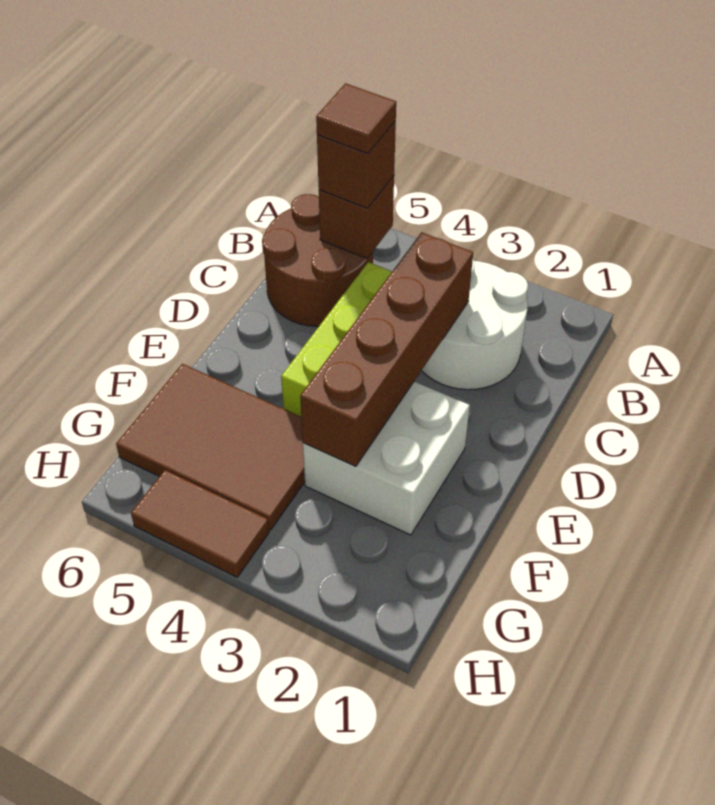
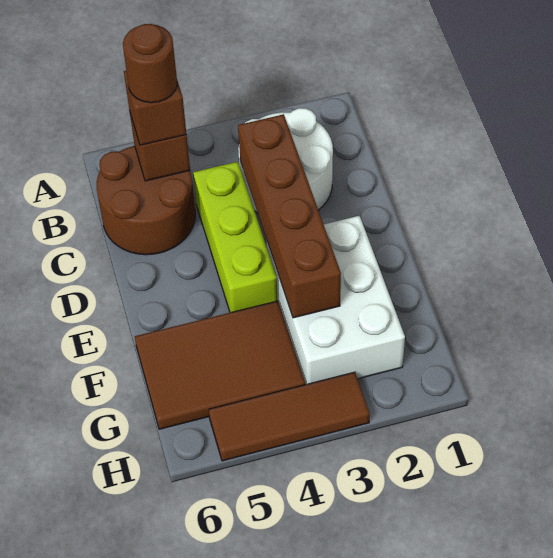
brown 1x1 tile [316,83,396,154] -> brown 1x1 round brick [123,24,177,103]
white 2x2 brick [303,381,470,535] -> white 2x3 brick [266,216,405,385]
brown 1x2 tile [131,470,269,577] -> brown 1x3 tile [209,372,370,461]

